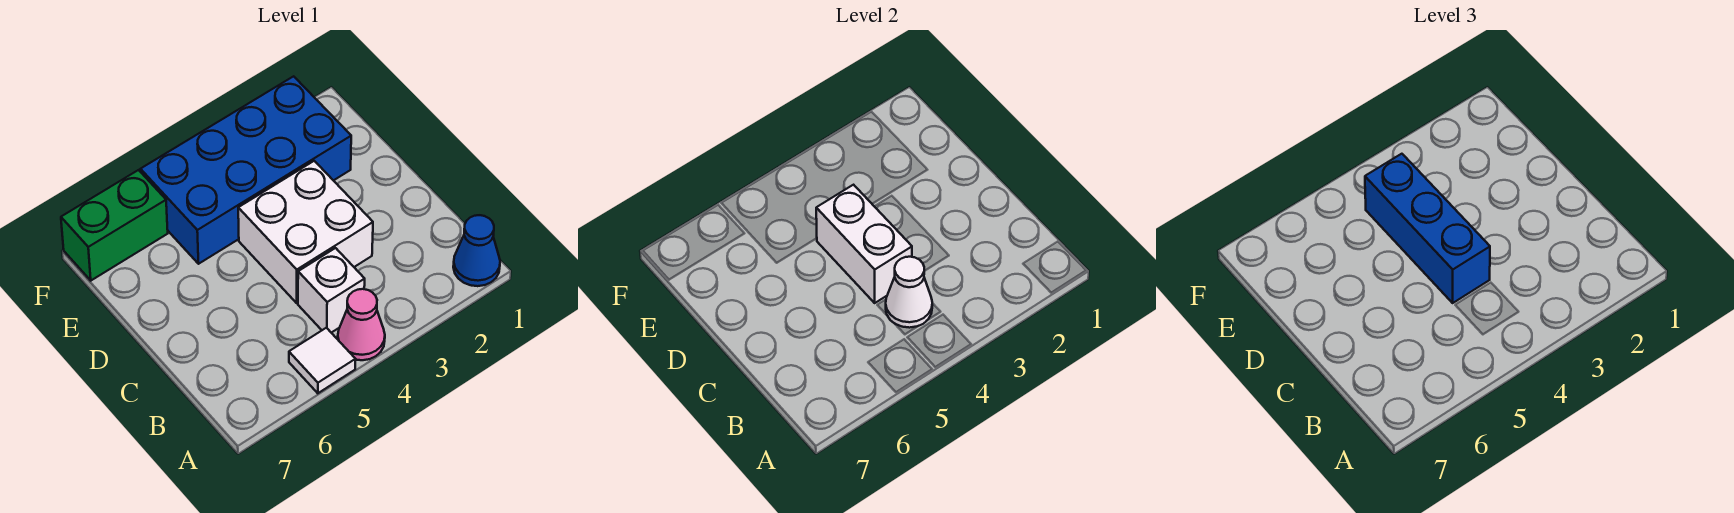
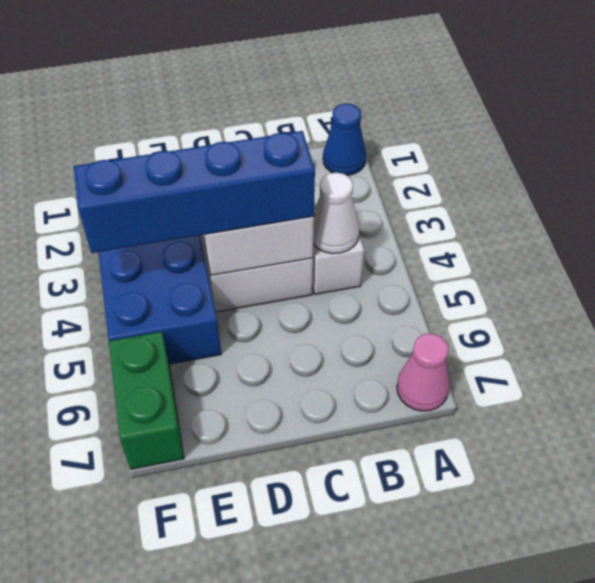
pink 1x1 cone [338,289,385,360] -> pink 1x1 cone moved to [397,334,450,411]
white 1x1 tile [289,328,356,393] -> none
blue 1x3 brick [1365,154,1490,303] -> blue 1x4 brick [74,131,315,253]

